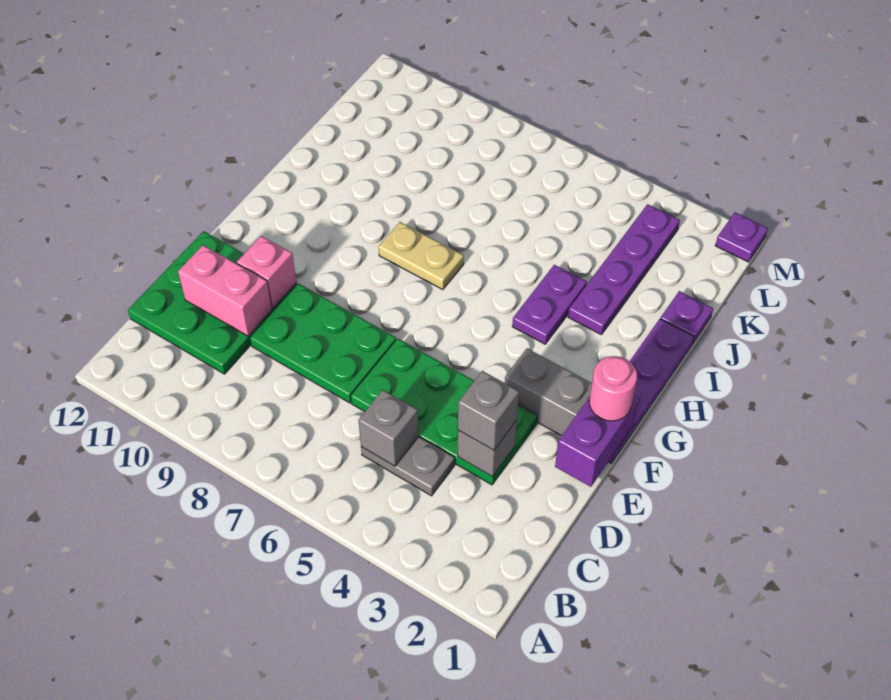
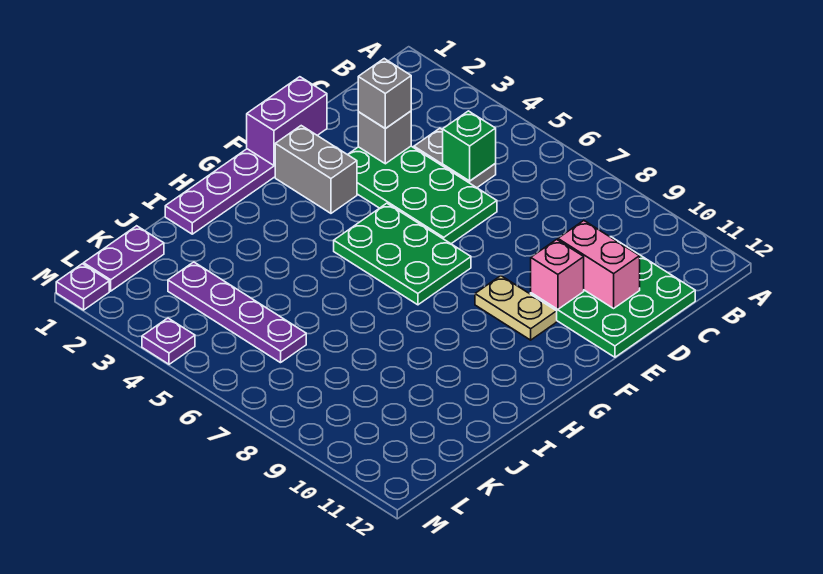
grey 1x1 brick [358,390,418,466] -> green 1x1 brick [443,111,496,181]
green 2x3 plate [250,284,396,403] -> green 2x3 plate moved to [334,203,471,305]
pink 1x1 round brick [589,356,637,421] -> none
purple 1x2 plate [512,265,587,344] -> purple 1x2 plate moved to [84,226,164,291]
tan 1x2 plate [379,222,464,290] -> tan 1x2 plate moved to [475,276,557,340]
purple 1x4 plate [568,204,680,334] -> purple 1x4 plate turned to [168,262,306,363]
purple 1x1 plate [660,291,713,344] -> purple 1x1 plate moved to [142,318,195,364]

